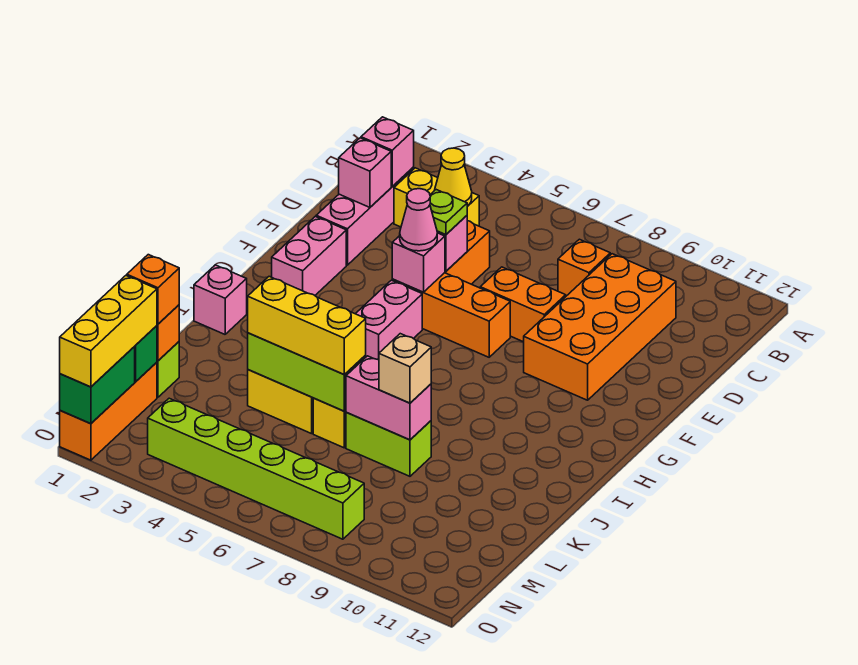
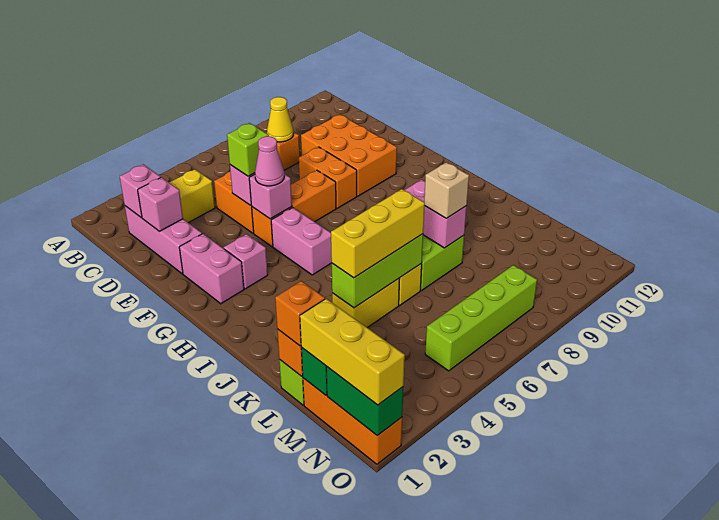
yellow 1x1 cone [435,148,472,206] -> yellow 1x1 cone moved to [267,97,293,142]
orange 2x4 brick [524,254,676,400] -> orange 2x3 brick [301,115,397,196]
lime 1x1 plate [430,190,467,235] -> lime 1x1 brick [227,123,269,176]
orange 1x2 brick [480,267,566,342] -> orange 1x2 brick turned to [299,147,357,208]
pink 1x1 brick [194,265,247,334] -> pink 1x1 brick moved to [224,234,268,289]
pink 1x2 brick [346,356,431,440] -> pink 1x2 brick turned to [405,180,467,248]
lime 1x6 brick [148,398,364,539] -> lime 1x4 brick [425,265,537,371]

